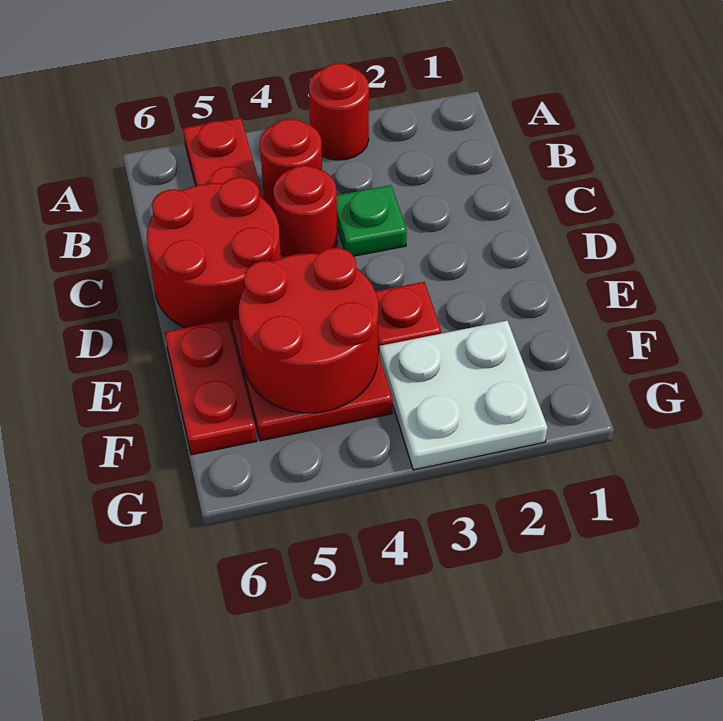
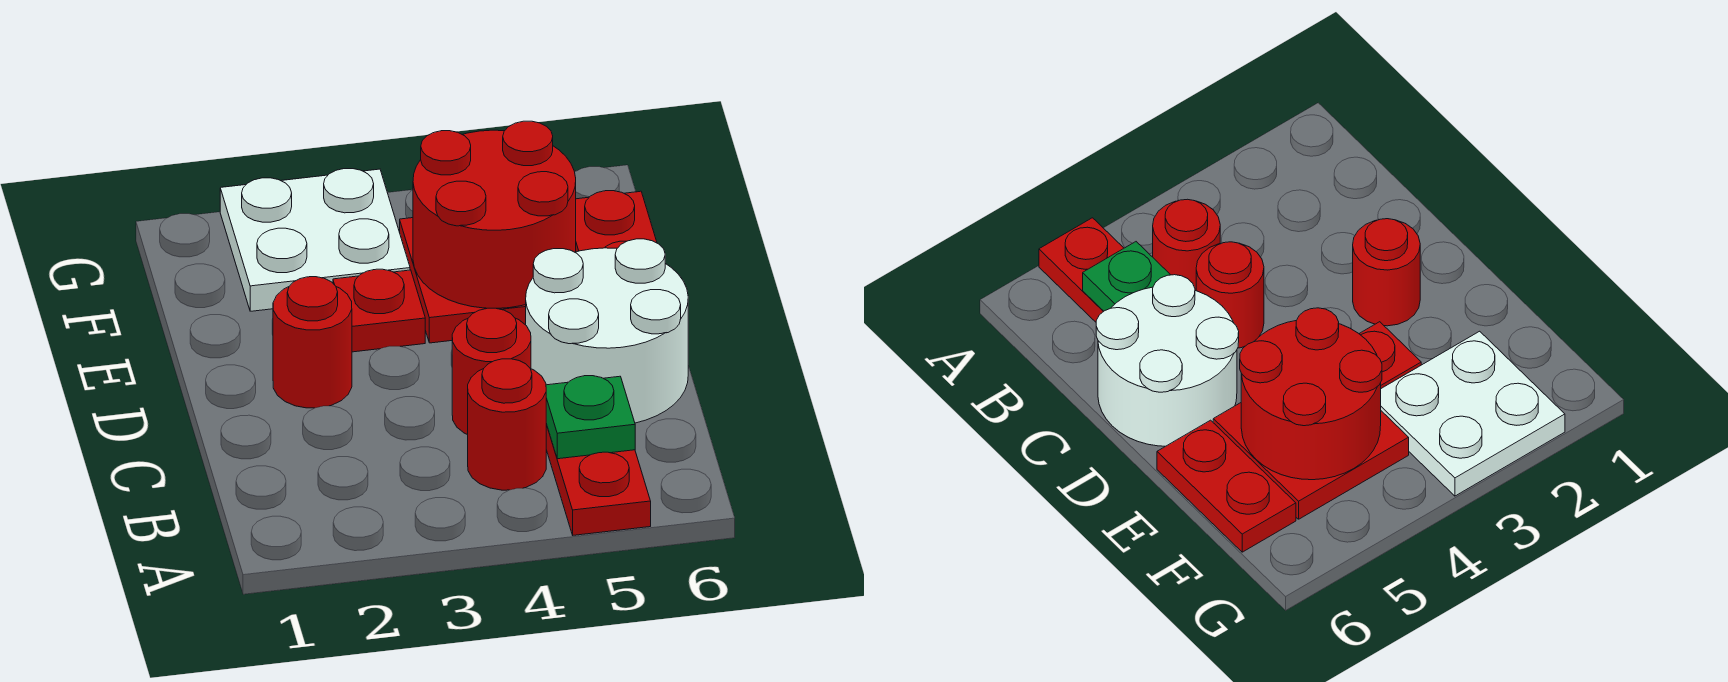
red 1x1 round brick [309,63,369,160] -> red 1x1 round brick moved to [273,277,352,408]
green 1x1 plate [337,185,407,256] -> green 1x1 plate moved to [546,376,635,459]
red 2x2 round brick [147,177,281,332] -> white 2x2 round brick [526,239,688,423]

